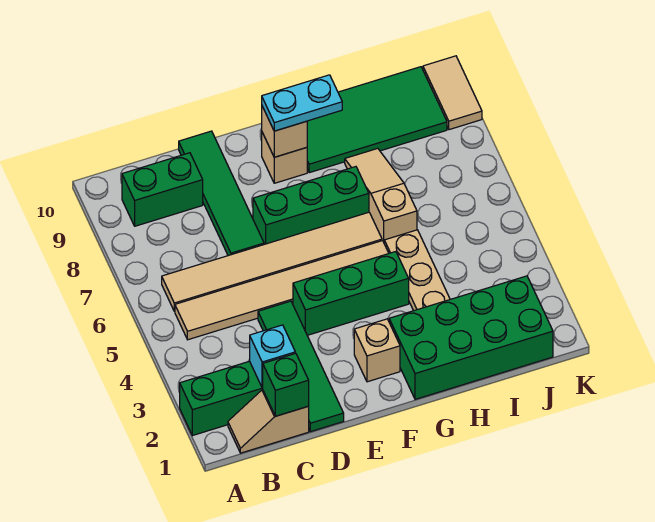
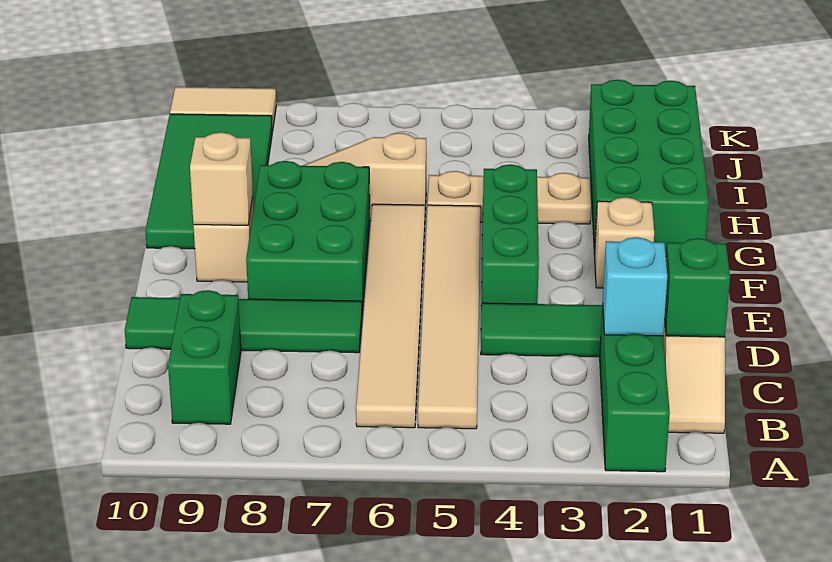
green 1x3 brick [253,167,369,244] -> green 2x3 brick [246,161,370,314]
cyan 1x2 plate [262,75,342,131] -> none

